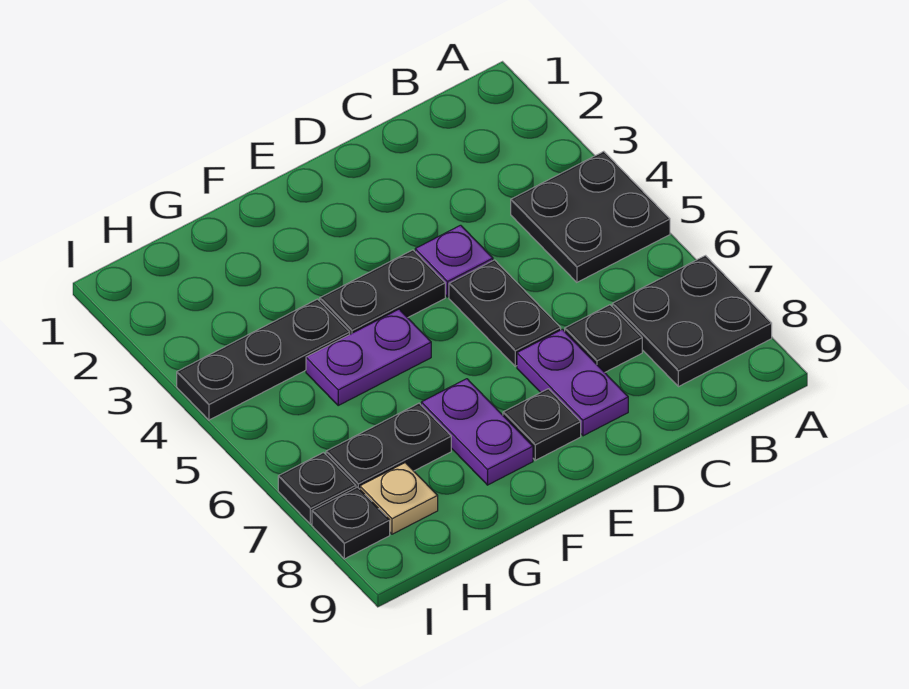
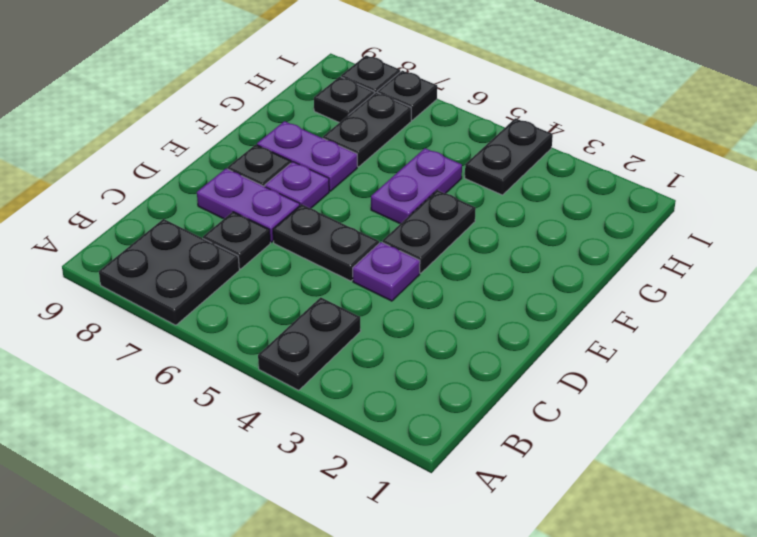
black 2x2 plate [511,151,670,282] -> black 1x2 plate [258,297,361,390]
none -> purple 1x1 plate [265,162,329,208]
black 1x3 plate [177,299,350,420] -> black 1x2 plate [465,118,553,195]
tan 1x1 plate [360,463,438,534] -> black 1x1 plate [314,77,374,123]

